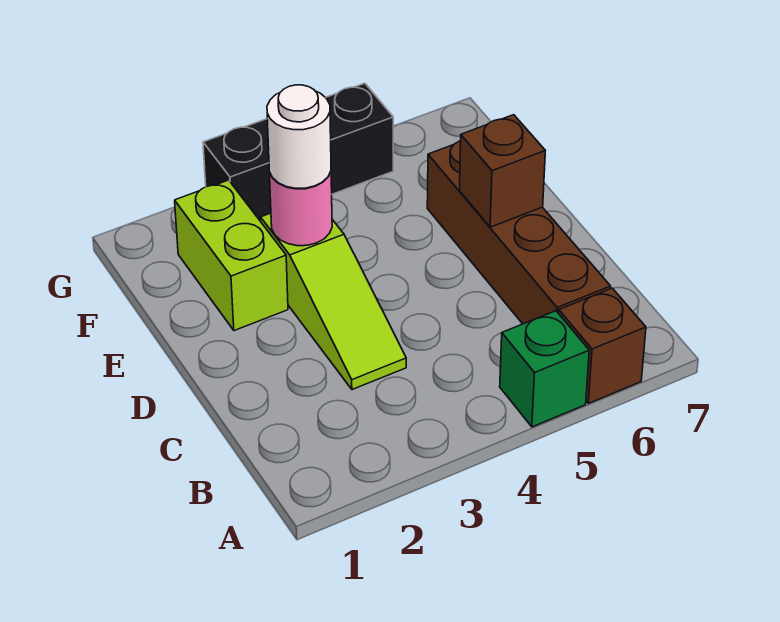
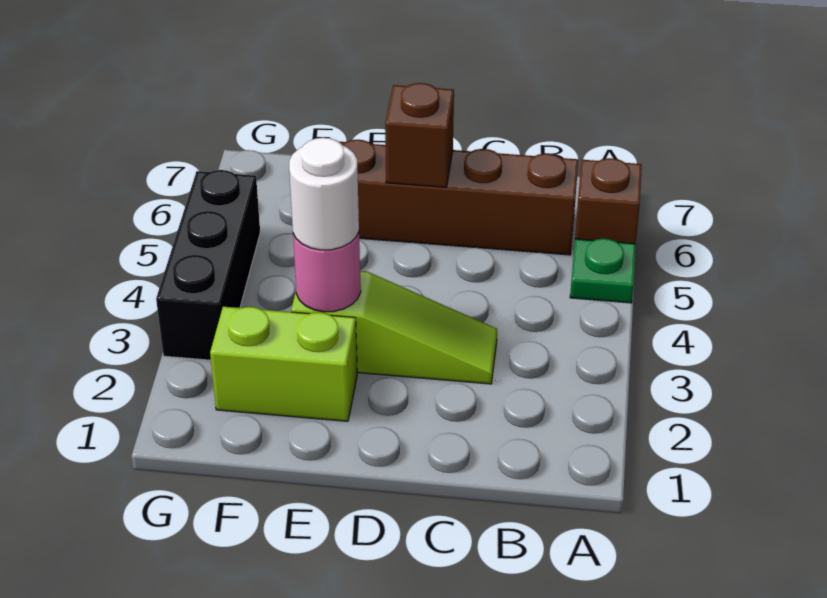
green 1x1 brick [500,311,589,427] -> green 1x1 plate [570,238,636,303]

